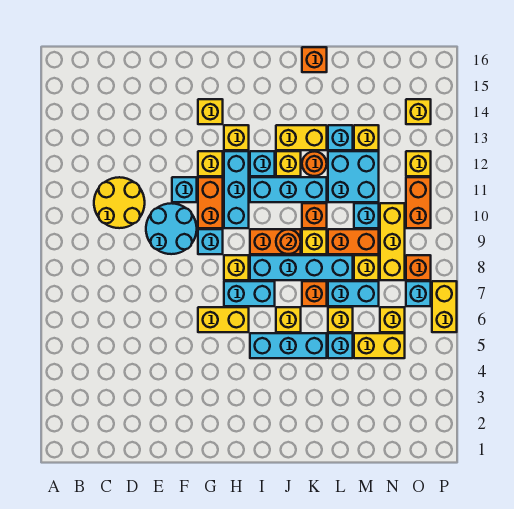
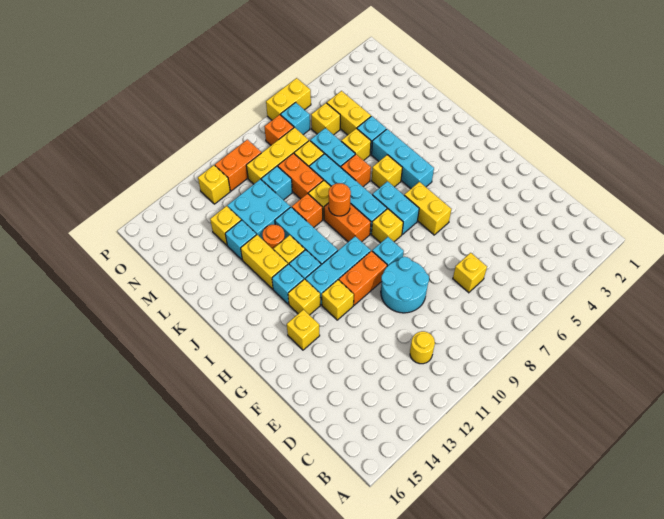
yellow 2x2 round brick [94,177,145,228] -> yellow 1x1 round brick [410,331,435,364]
cyan 1x1 brick [172,177,197,202] -> cyan 1x1 brick moved to [272,264,304,304]
orange 1x1 brick [302,47,327,72] -> none
yellow 1x1 brick [406,99,431,124] -> yellow 1x1 brick moved to [453,253,487,293]

